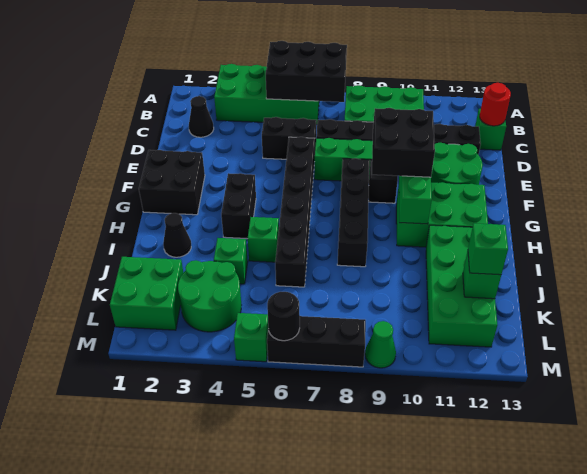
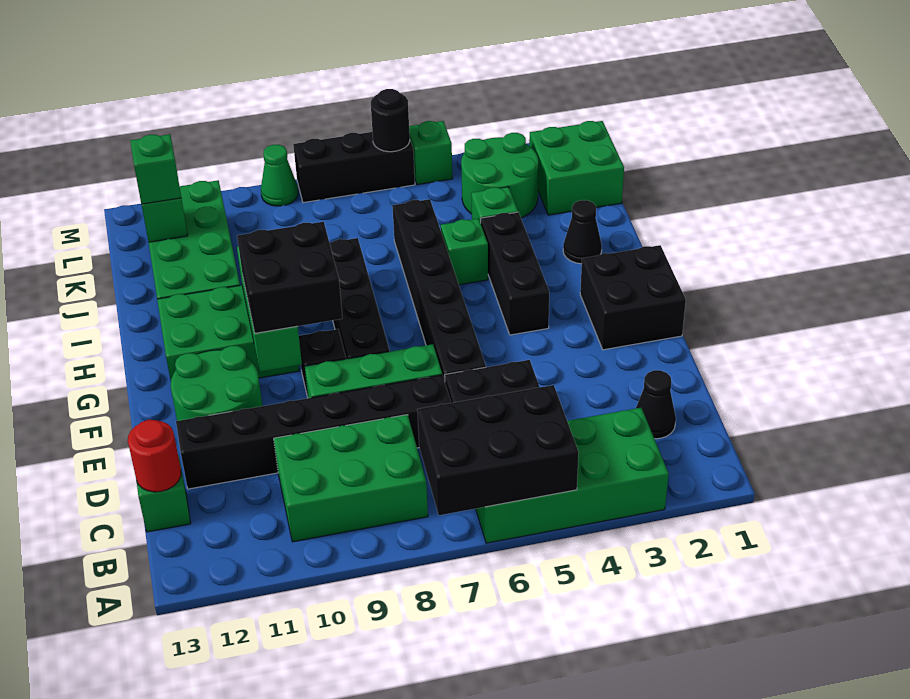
black 1x2 brick [221,173,256,239] -> black 1x3 brick [481,212,549,335]

